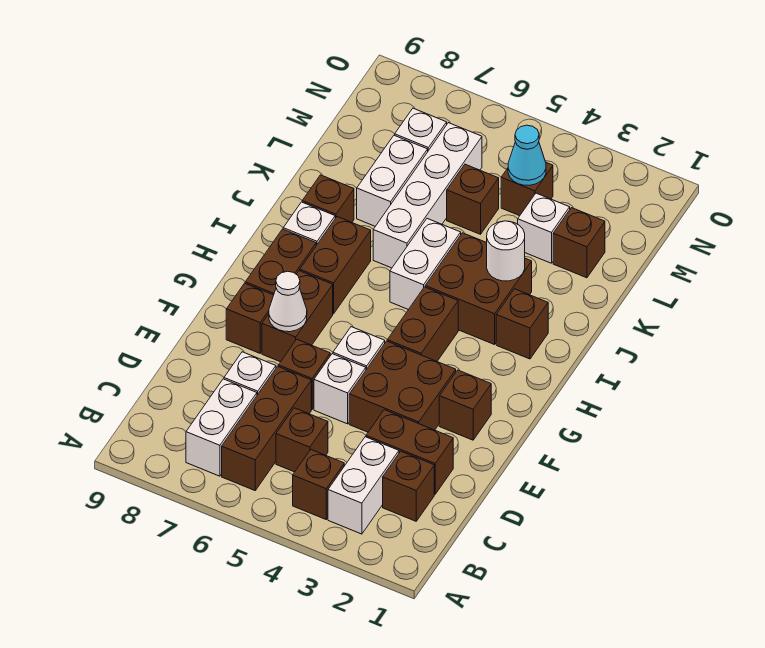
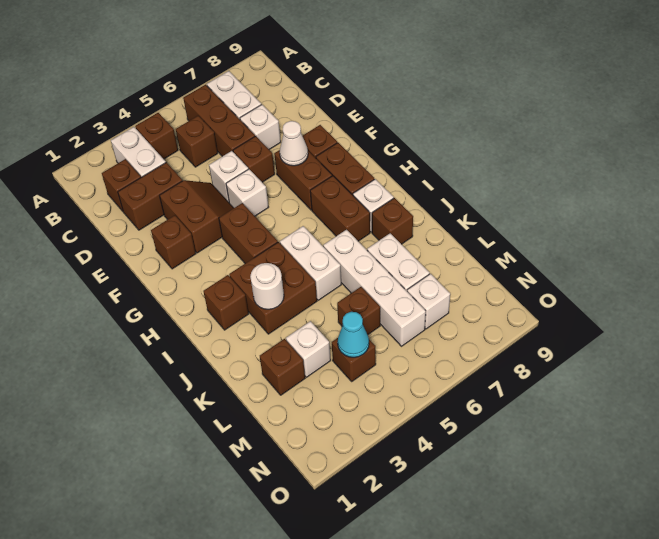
brown 2x2 brick [349,341,456,432] -> brown 2x2 slope [159,180,234,253]

